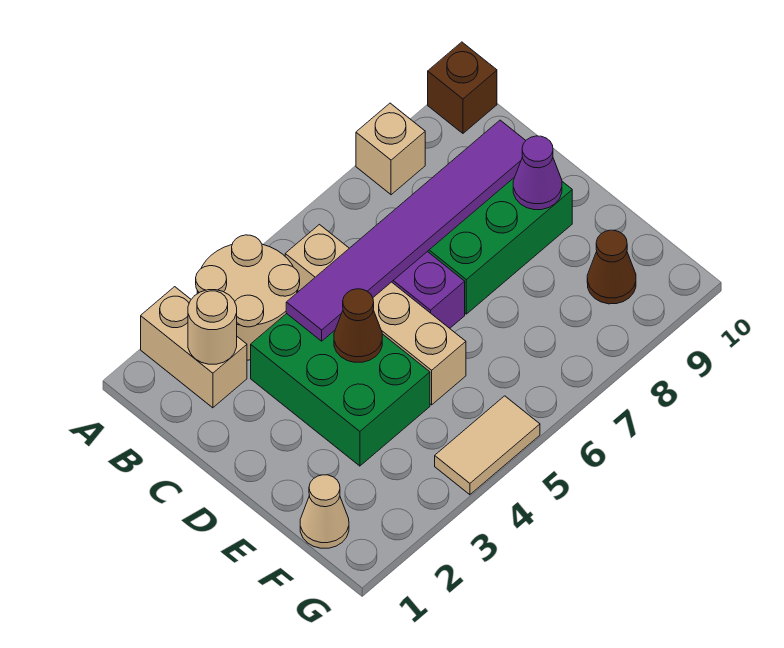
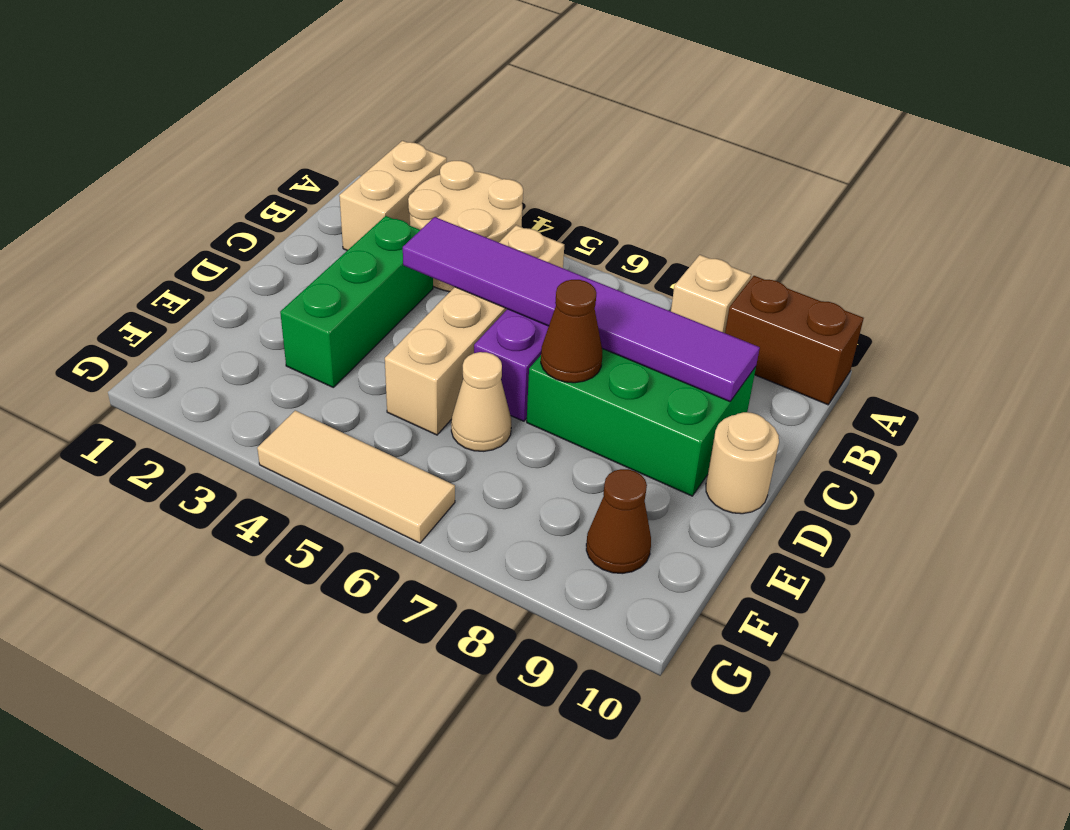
brown 1x1 brick [428,42,497,133] -> brown 1x2 brick [725,276,864,405]
tan 1x1 round brick [188,290,237,364] -> tan 1x1 round brick moved to [706,412,779,514]
green 2x3 brick [251,314,430,466] -> green 1x3 brick [280,216,433,387]
brown 1x1 cone [334,289,382,362] -> brown 1x1 cone moved to [541,280,602,383]
purple 1x1 cone [513,136,562,210] -> none
tan 1x1 cone [300,475,349,548] -> tan 1x1 cone moved to [451,352,511,451]
tan 1x2 tile [435,396,540,495] -> tan 1x3 tile [257,411,455,543]

